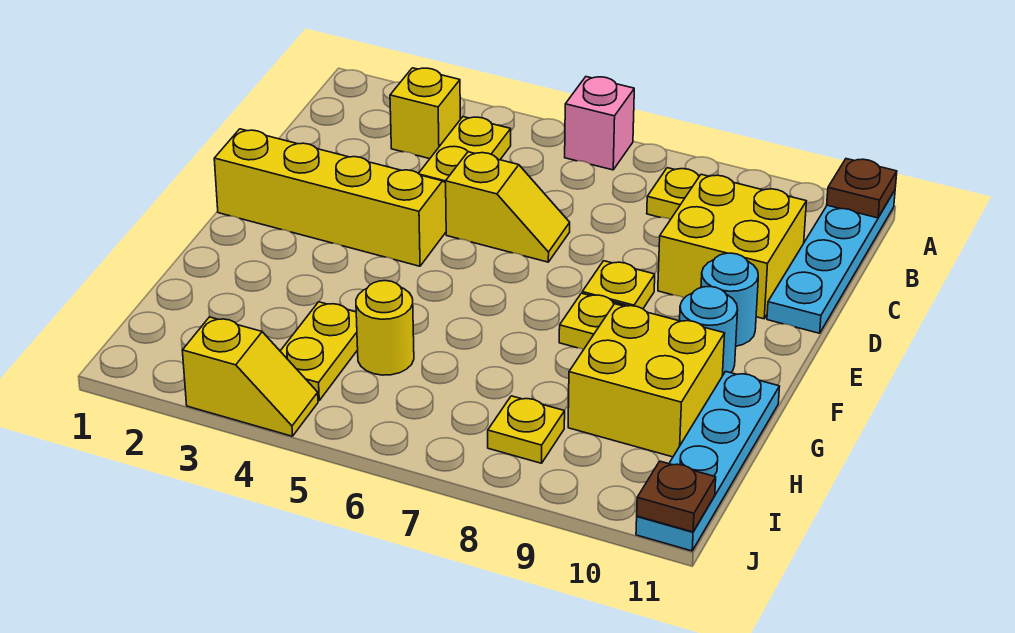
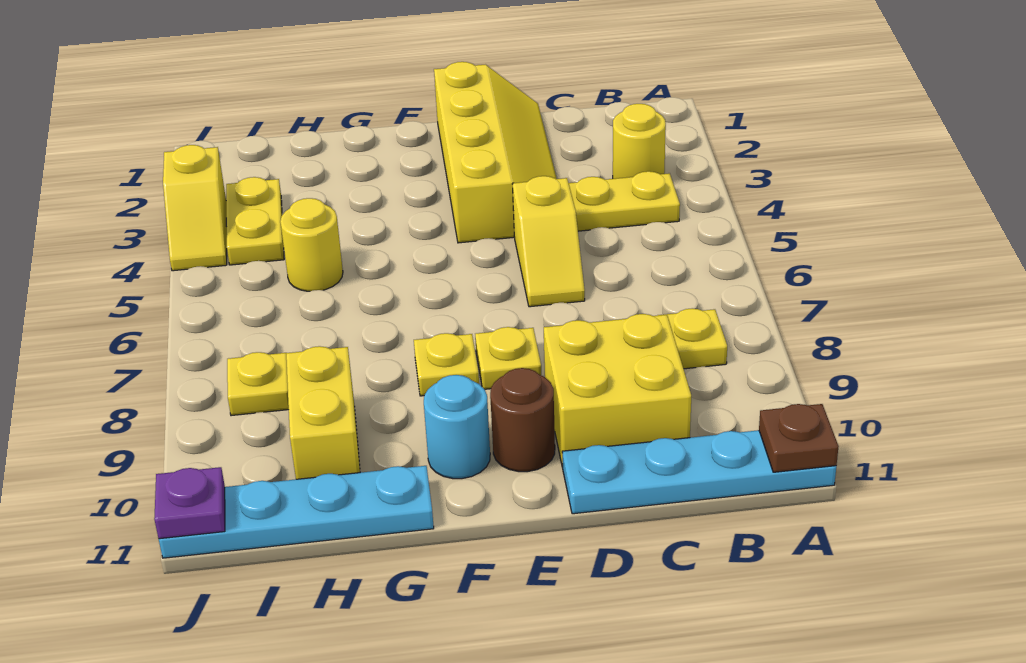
pink 1x1 brick [565,77,634,170] -> none
yellow 1x1 brick [390,68,460,159] -> yellow 1x1 round brick [613,104,666,179]
cyan 1x1 round brick [701,253,758,346] -> brown 1x1 round brick [490,368,555,472]
yellow 2x2 brick [568,304,725,457] -> yellow 1x2 brick [286,346,360,479]
yellow 1x2 plate [280,302,358,401] -> yellow 1x2 plate turned to [226,177,284,265]
brown 1x1 plate [637,461,716,532] -> purple 1x1 plate [154,467,225,539]

